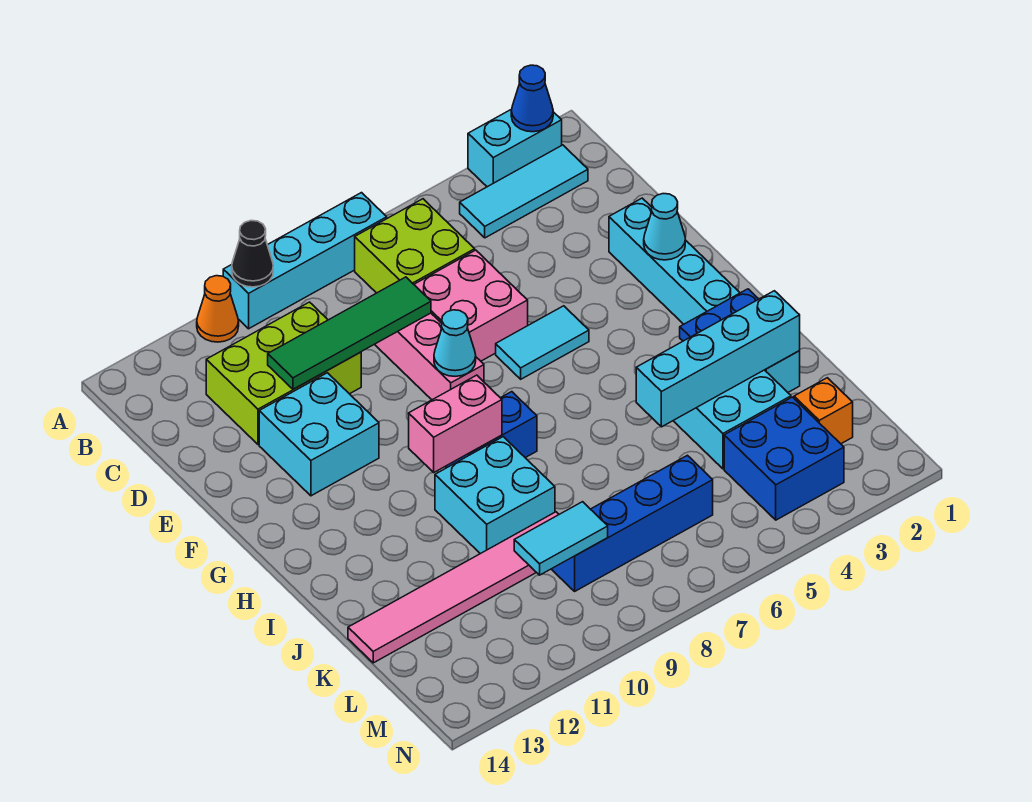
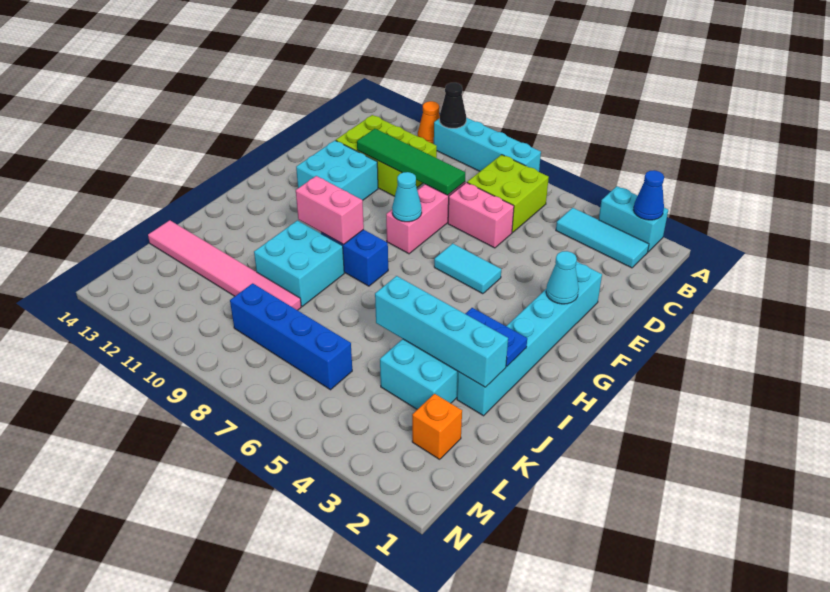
pink 2x2 brick [414,250,528,361] -> pink 1x2 brick [448,182,514,248]
blue 2x2 brick [724,397,844,520] -> none
cyan 1x2 tile [514,502,608,575] -> none

